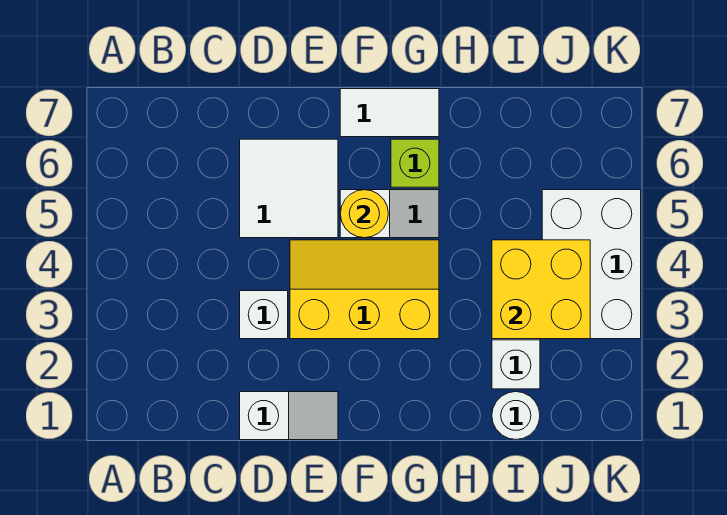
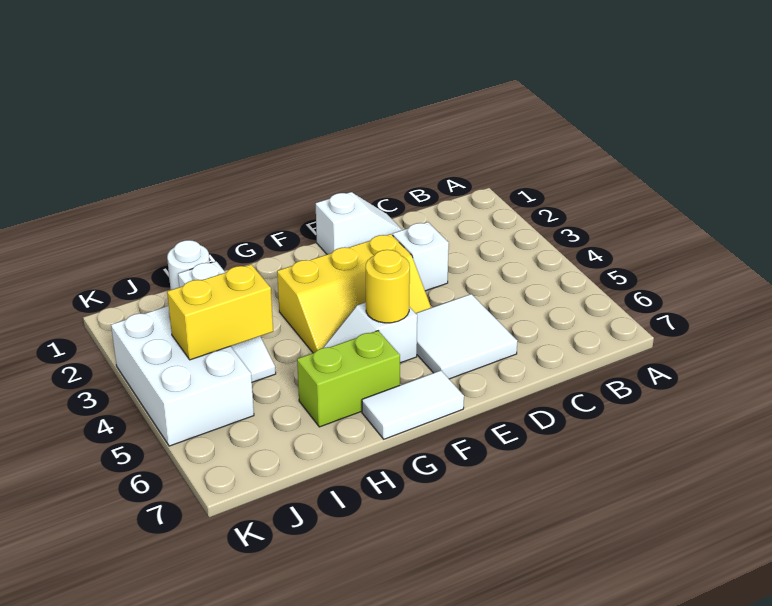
white 1x2 slope [240,392,338,440] -> white 1x2 slope turned to [315,192,402,254]
lime 1x1 brick [391,139,439,187] -> lime 1x2 brick [297,331,400,427]
yellow 2x2 brick [492,240,590,339] -> yellow 1x2 brick [167,264,273,360]

